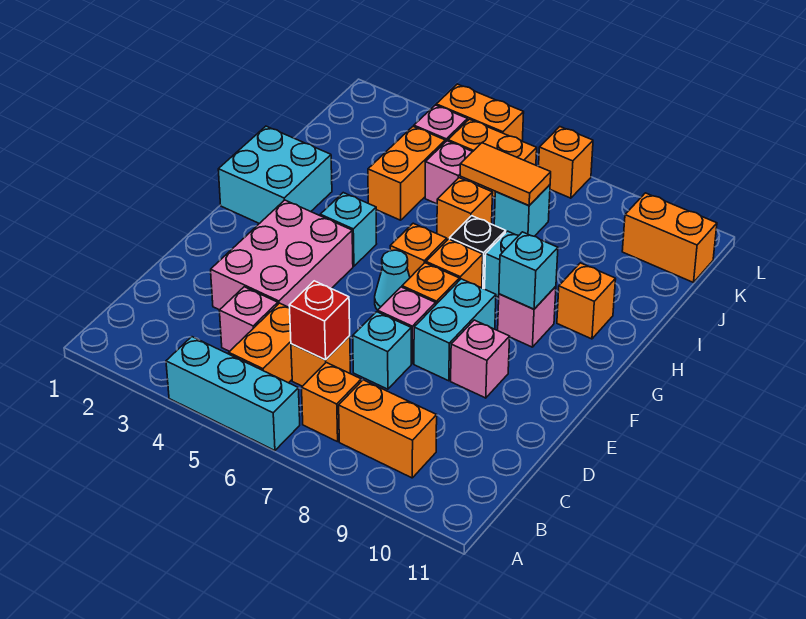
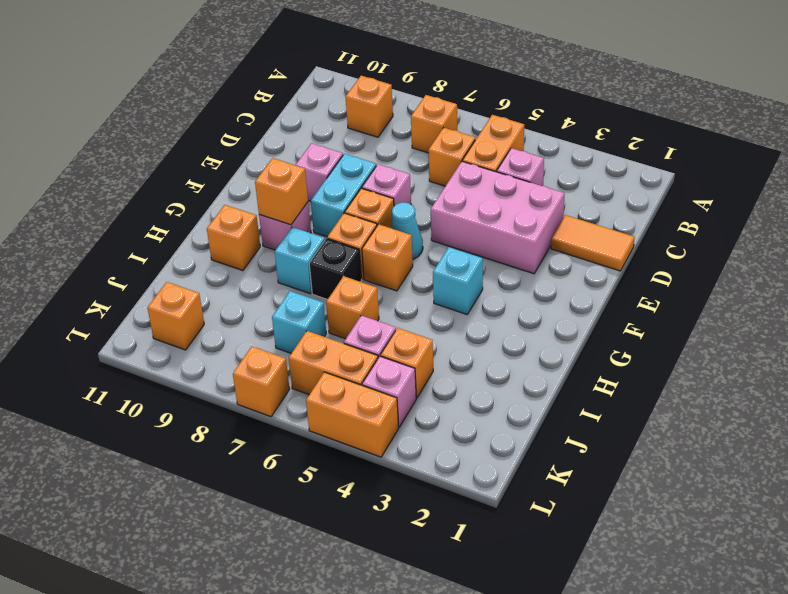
cyan 1x3 brick [166,337,300,451] -> none
orange 1x2 brick [339,380,437,478] -> orange 1x1 brick [346,76,393,137]
red 1x1 brick [289,281,350,360] -> none
pink 2x3 brick [211,200,353,310] -> pink 2x3 brick turned to [431,161,565,274]
cyan 1x1 brick [353,312,411,389] -> none
cyan 2x2 brick [218,126,332,224] -> none
cyan 1x1 brick [499,232,558,309] -> orange 1x1 brick [255,158,308,225]
orange 1x2 brick [368,127,445,220] -> orange 1x1 brick [381,328,433,398]
orange 1x2 tile [460,143,551,206] -> orange 1x2 tile moved to [551,215,635,271]
orange 1x2 brick [622,193,717,283] -> orange 1x1 brick [148,282,204,350]

